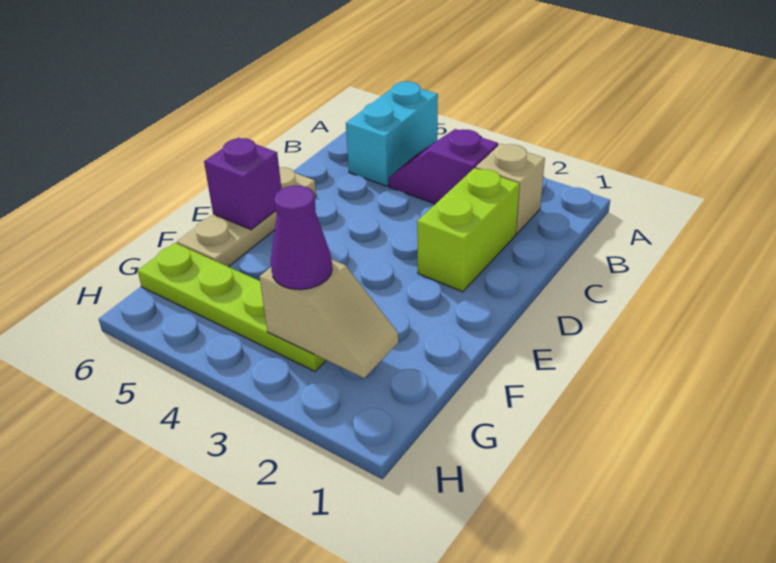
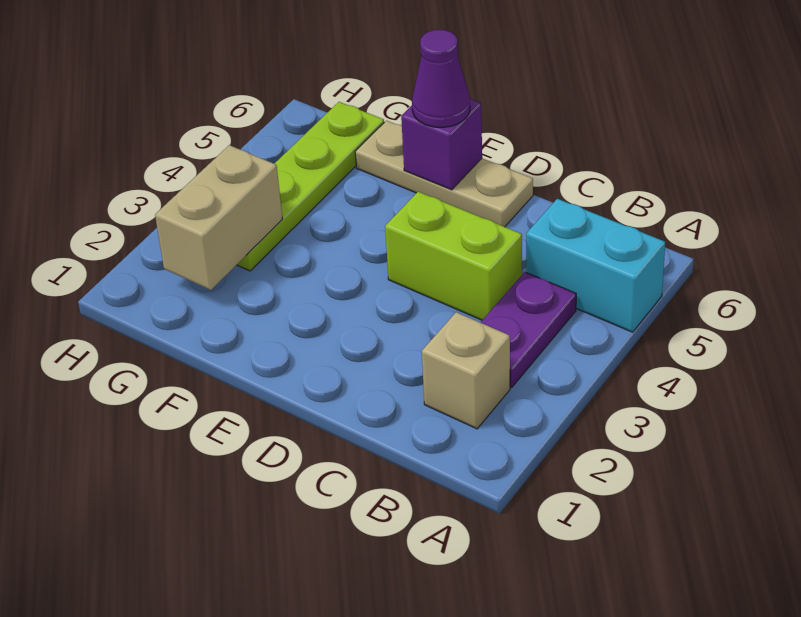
purple 1x2 slope [388,129,498,204] -> purple 1x2 plate [480,272,576,387]
lime 1x2 brick [417,168,520,292] -> lime 1x2 brick moved to [385,192,522,320]
tan 1x2 slope [260,260,398,378] -> tan 1x2 brick [155,145,282,290]
purple 1x1 cone [271,186,332,290] -> purple 1x1 cone moved to [412,30,470,127]

